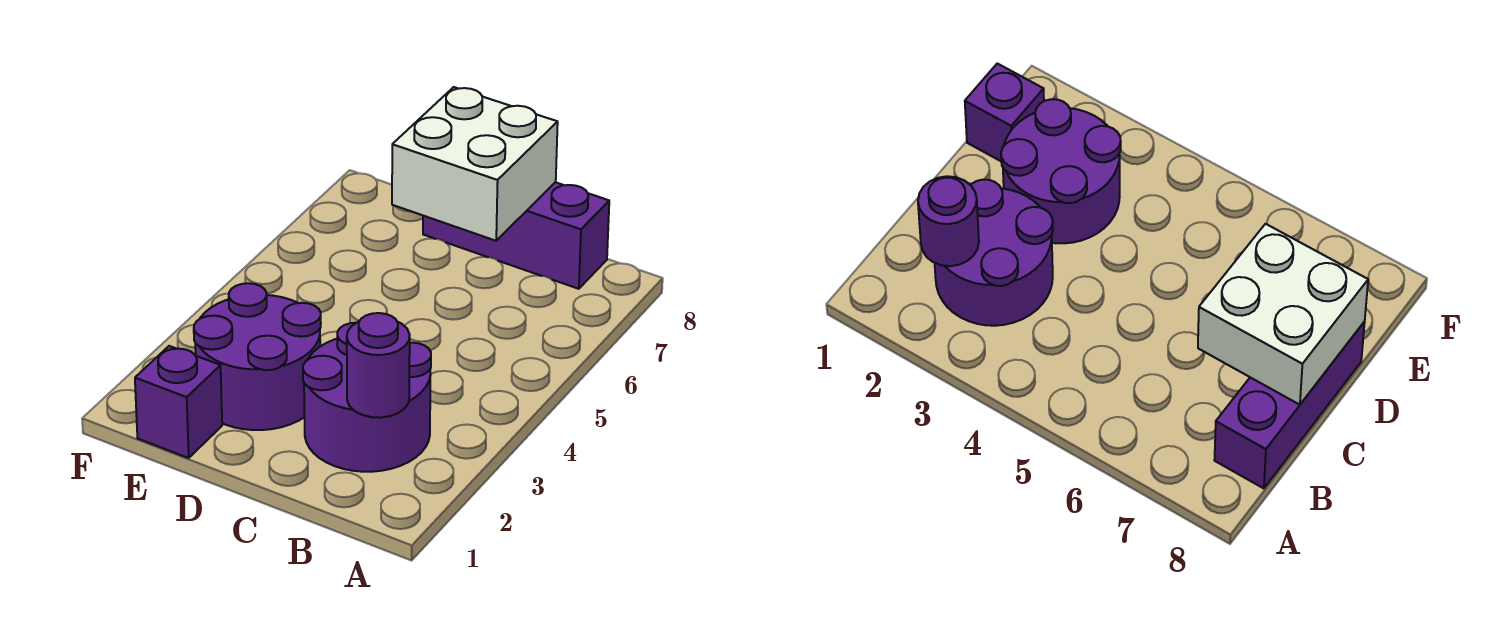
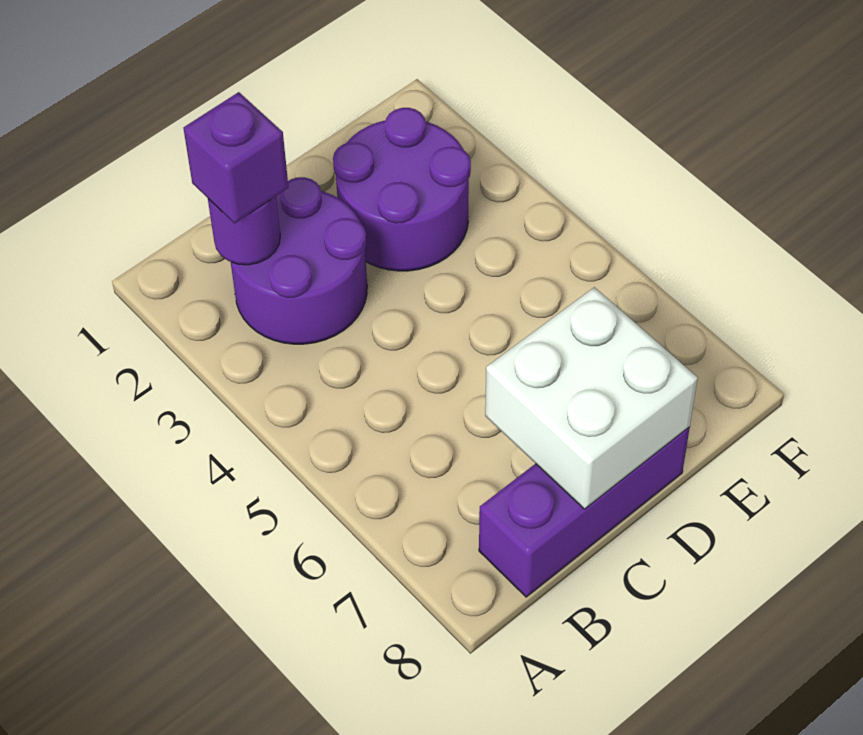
purple 1x1 brick [135,346,222,458] -> purple 1x1 brick moved to [183,92,289,223]

